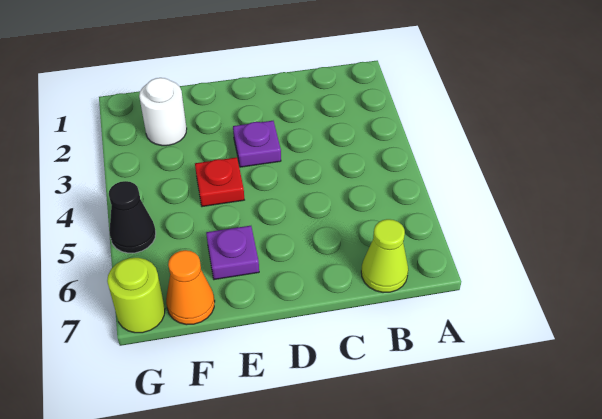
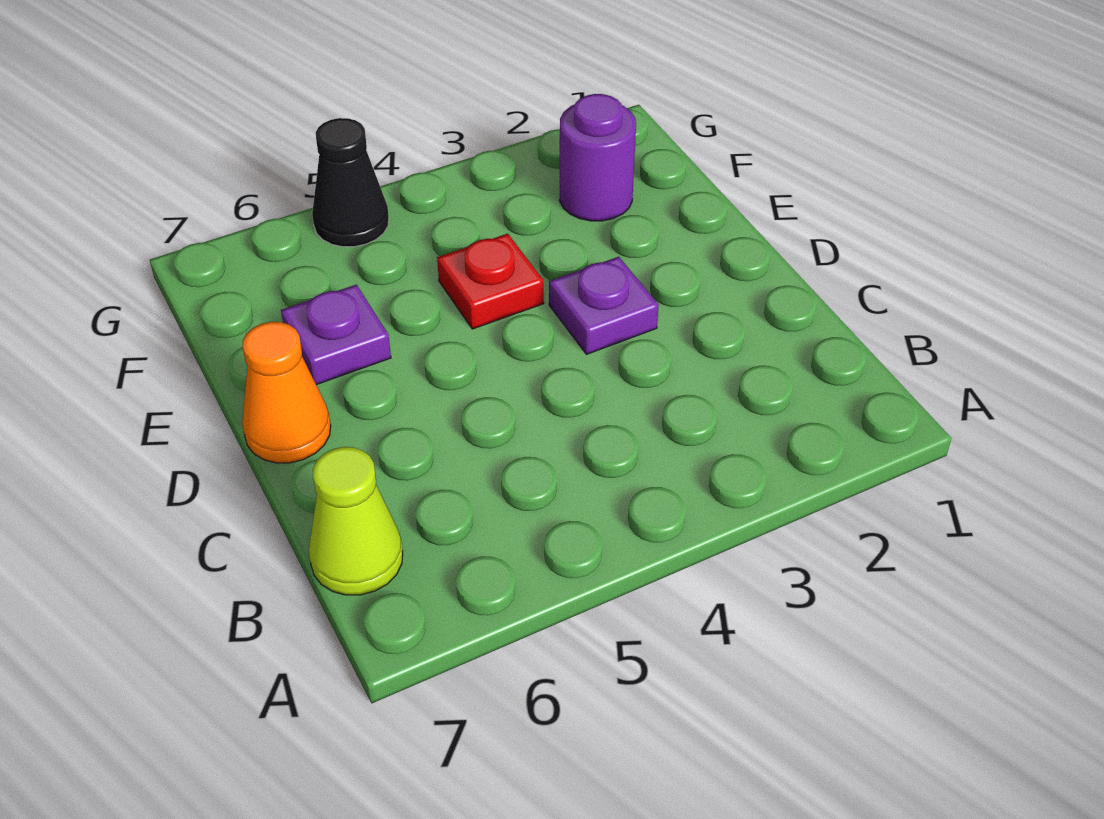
white 1x1 round brick [139,78,187,146] -> purple 1x1 round brick [560,94,636,221]
orange 1x1 cone [166,250,215,325] -> orange 1x1 cone moved to [242,322,331,463]
lime 1x1 round brick [107,258,165,333] -> none

